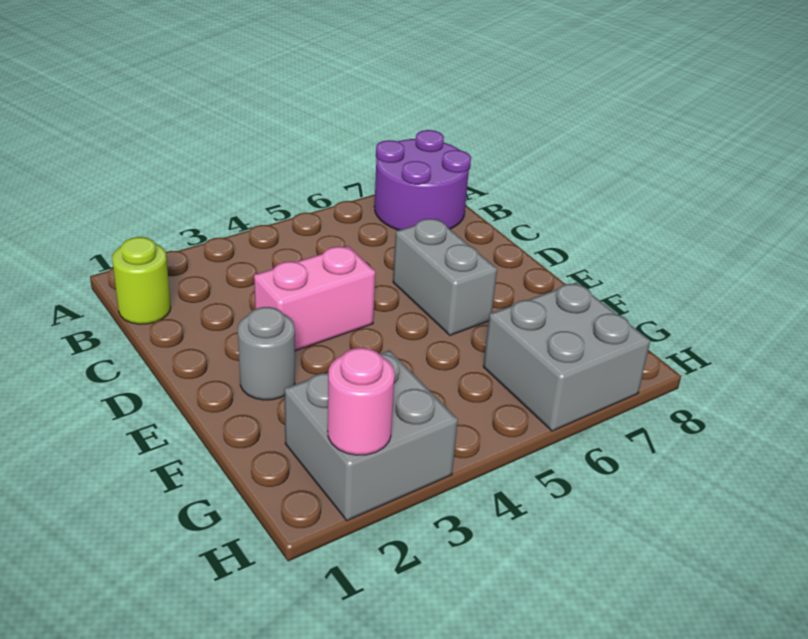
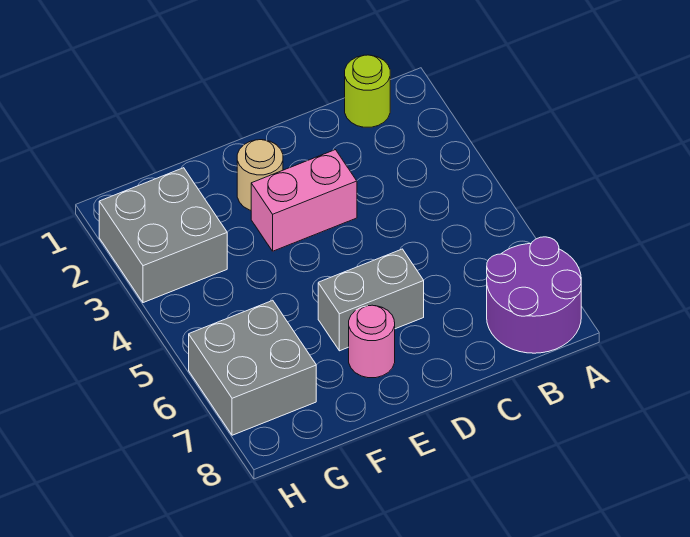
pink 1x2 brick [254,246,375,351] -> pink 1x2 brick turned to [251,150,357,251]
grey 1x1 round brick [238,307,295,400] -> tan 1x1 round brick [237,140,283,210]
pink 1x1 round brick [328,348,395,455] -> pink 1x1 round brick moved to [349,305,395,378]

